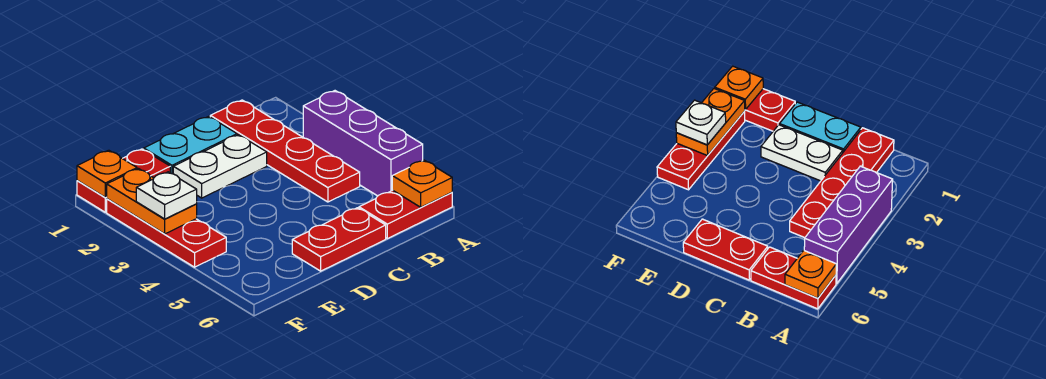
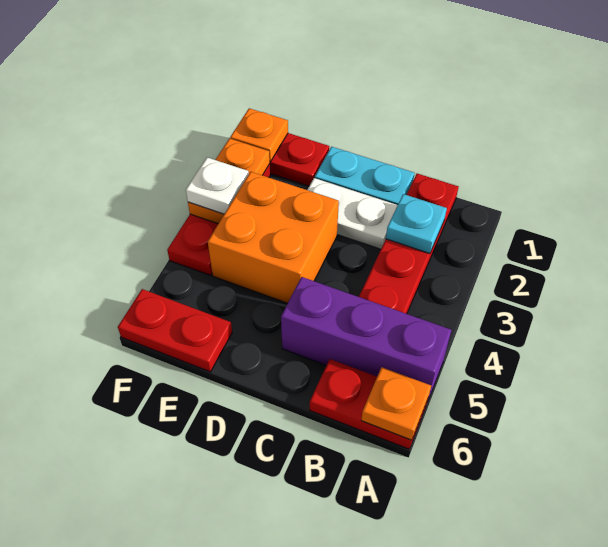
purple 1x3 brick [303,91,423,196] -> purple 1x3 brick turned to [281,277,451,400]
none -> cyan 1x1 plate [386,194,447,254]
red 1x2 plate [292,208,386,271] -> red 1x2 plate moved to [118,289,232,372]
none -> orange 2x2 brick [208,172,339,303]

